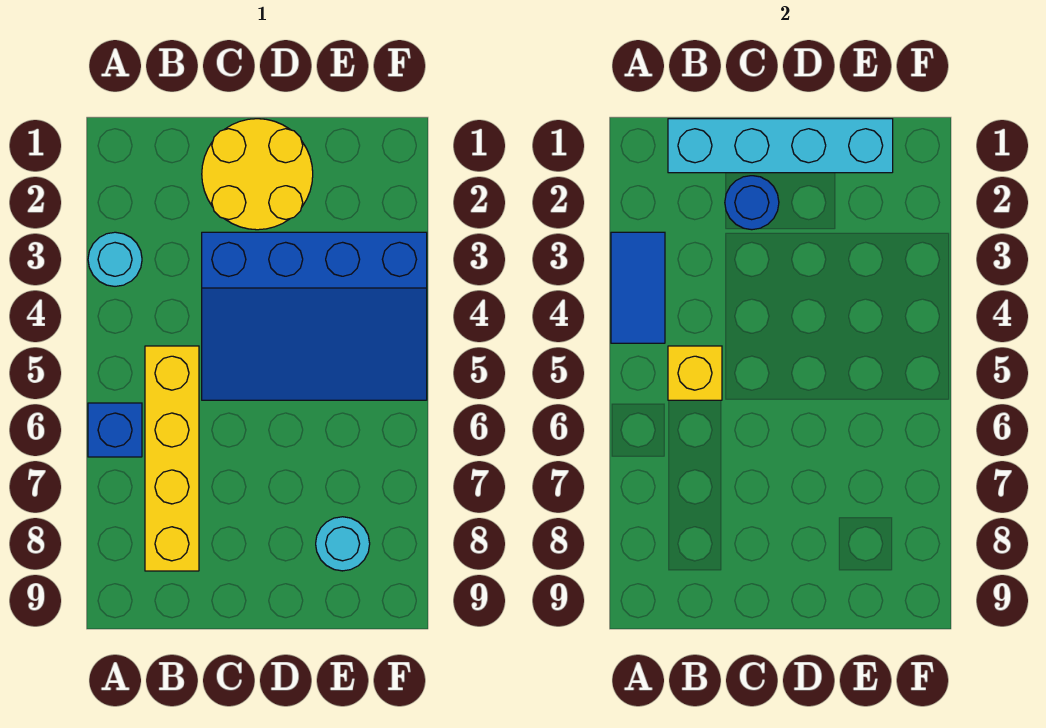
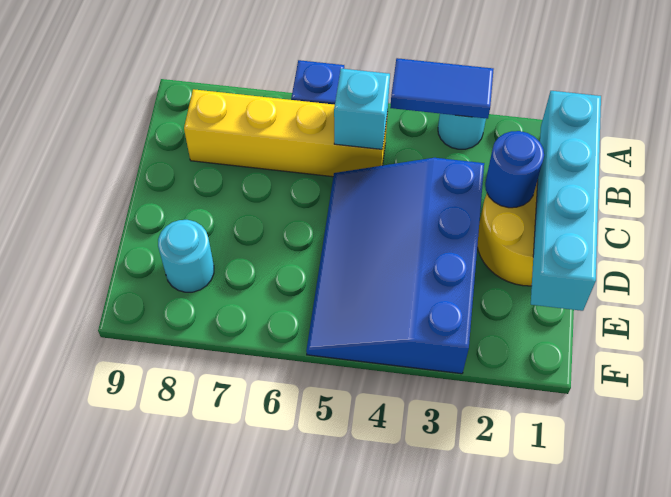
yellow 1x1 brick [668,346,722,400] -> cyan 1x1 brick [334,68,390,149]

